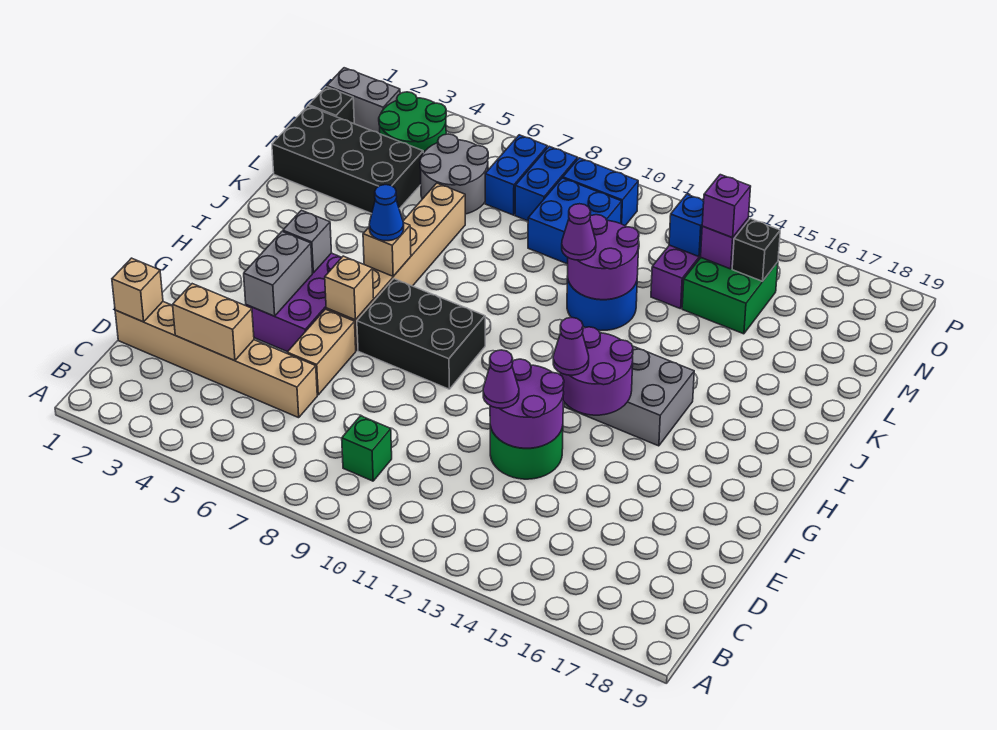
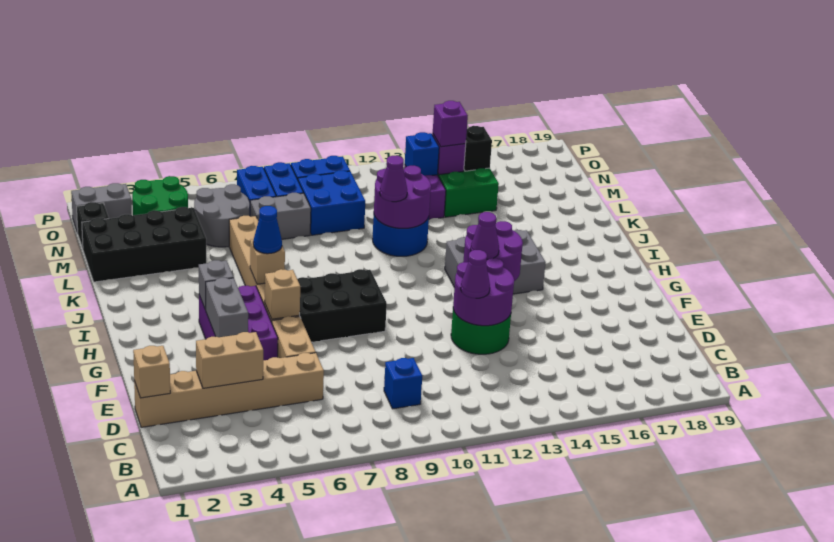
green 1x1 brick [342,416,392,481] -> blue 1x1 brick [384,358,422,409]
none -> grey 1x2 brick [250,193,311,239]

